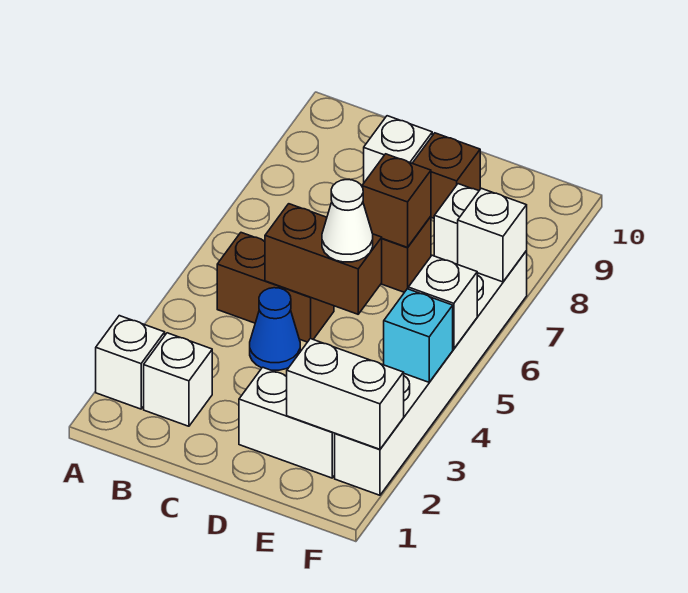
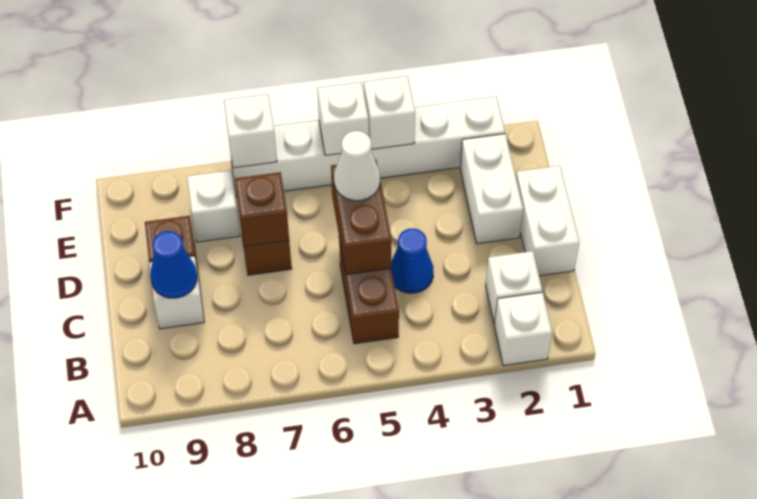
none -> blue 1x1 cone [150,231,197,298]
white 1x2 brick [287,339,404,449] -> white 1x2 brick moved to [516,166,579,276]
cyan 1x1 brick [384,289,453,382] -> white 1x1 brick [364,76,415,149]

